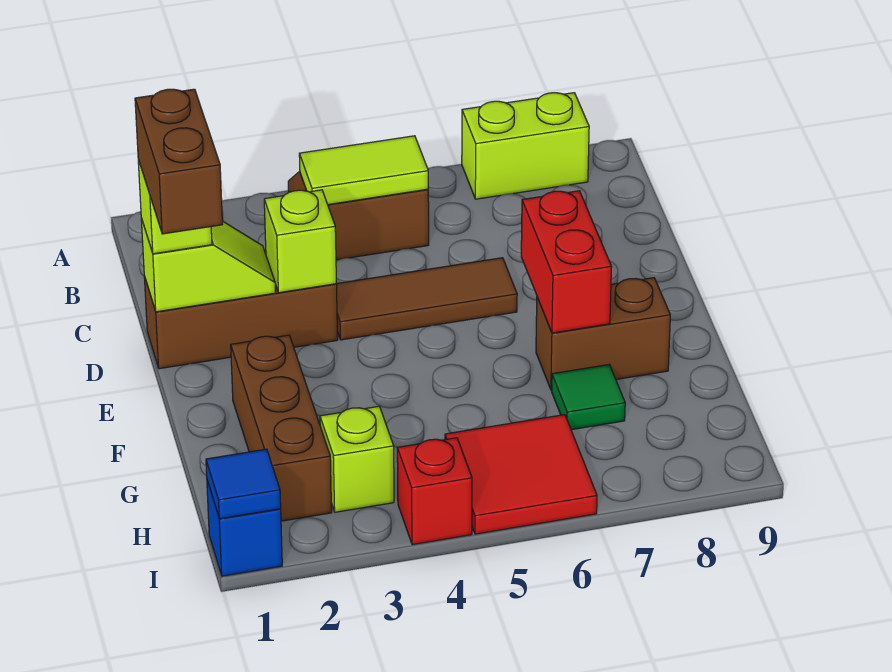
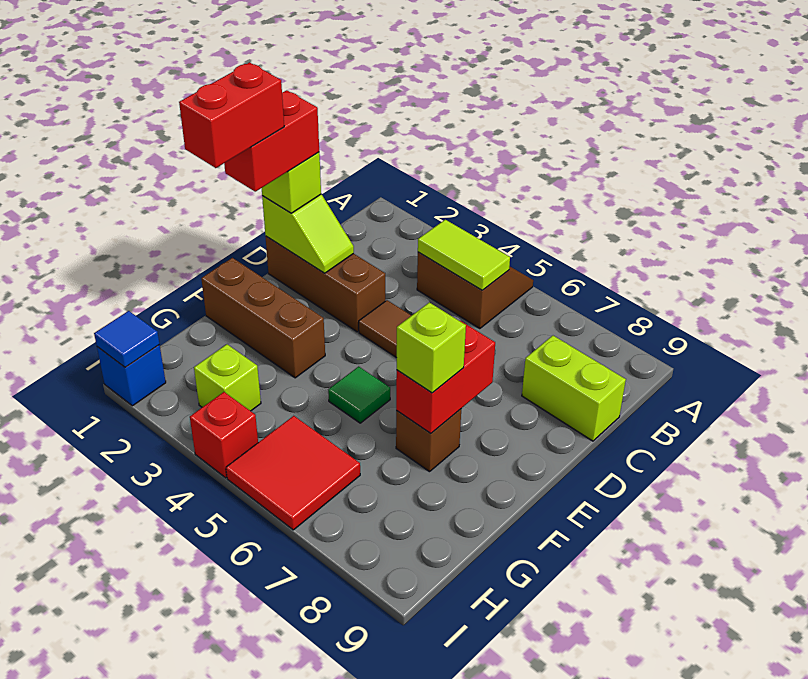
lime 1x2 brick [462,93,589,199] -> lime 1x2 brick moved to [522,336,626,441]
brown 1x2 brick [135,89,223,234] -> red 1x2 brick [224,90,319,192]
lime 1x1 brick [264,190,336,293] -> lime 1x1 brick moved to [397,302,466,393]
none -> red 1x2 brick [179,62,284,168]
brown 1x3 brick [231,335,332,521] -> brown 1x3 brick turned to [201,258,325,378]
brown 1x2 brick [536,278,670,390] -> brown 1x1 brick [396,409,461,472]
green 1x1 tile [552,365,625,430] -> green 1x1 tile moved to [328,366,390,423]

